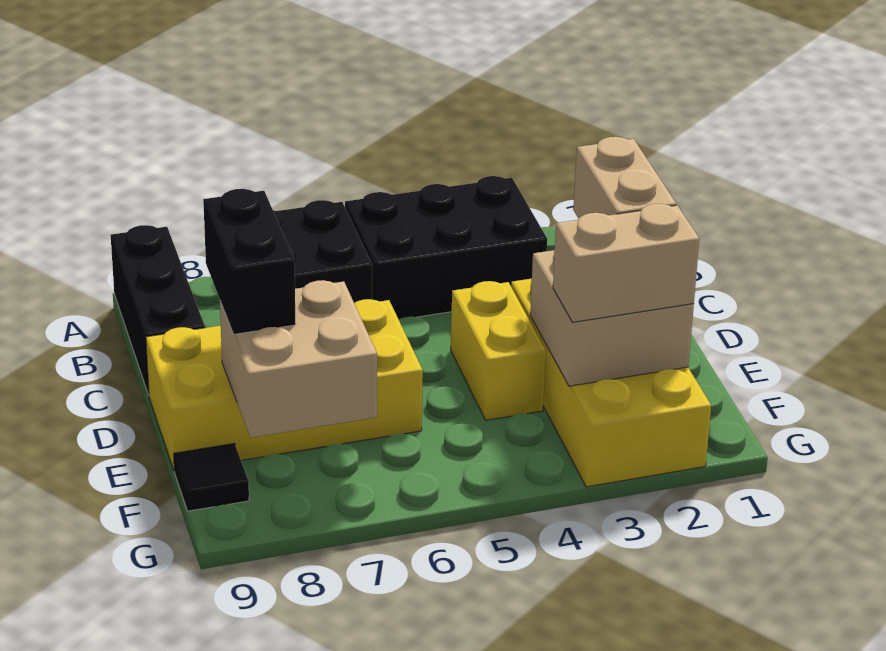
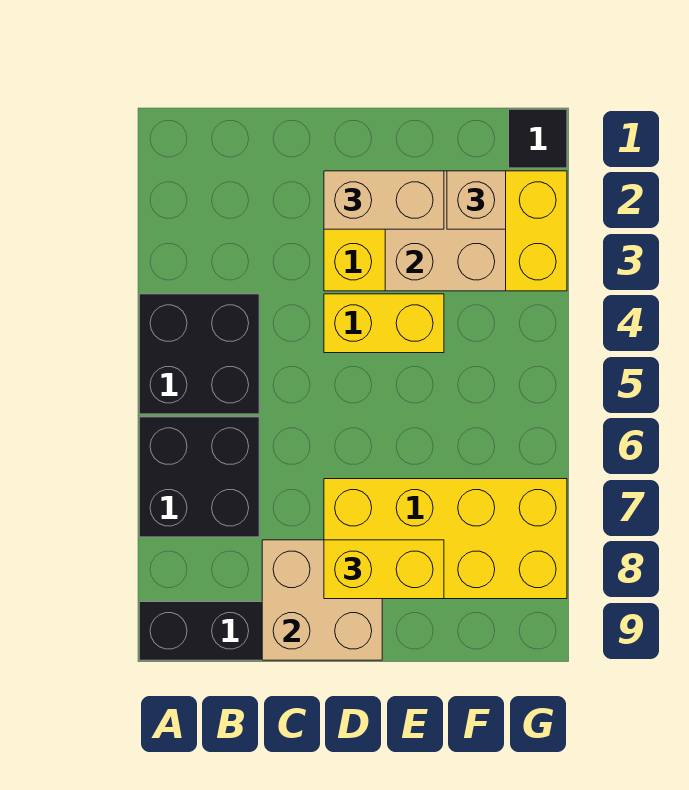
black 2x3 brick [345,176,547,319] -> black 2x2 brick [139,294,259,414]
yellow 2x4 brick [146,299,423,470] -> yellow 2x4 brick turned to [324,479,567,599]
black 1x2 brick [203,189,296,334] -> yellow 1x2 brick [324,540,444,599]
tan 2x2 brick [220,280,377,438] -> tan 2x2 brick moved to [262,540,382,660]
tan 1x2 brick [553,204,699,322] -> tan 1x1 brick [447,171,506,229]
black 1x1 tile [174,444,249,511] -> black 1x1 tile moved to [509,109,567,168]

